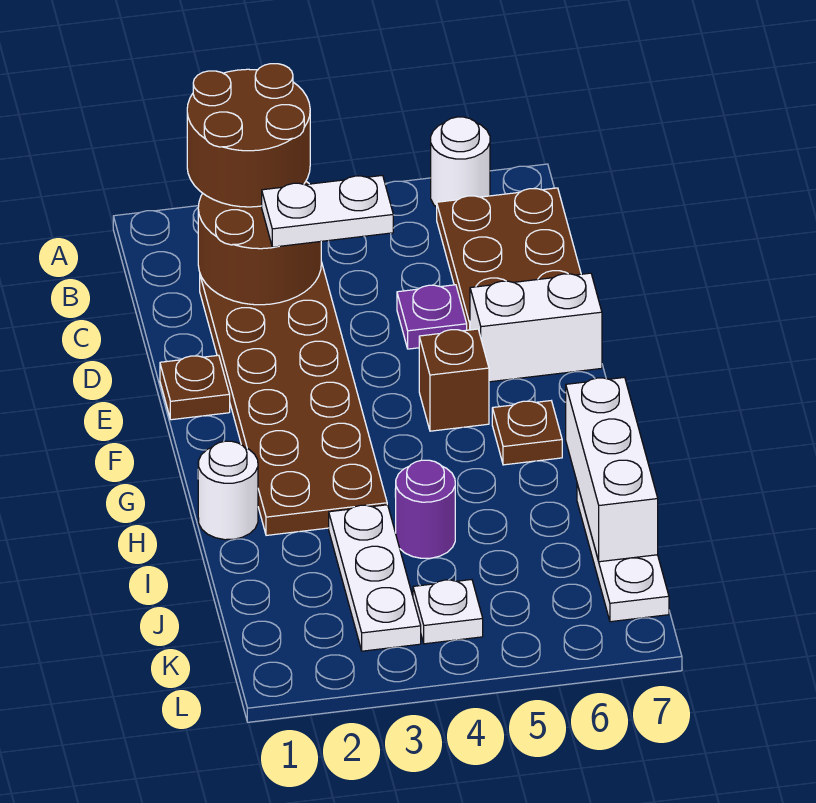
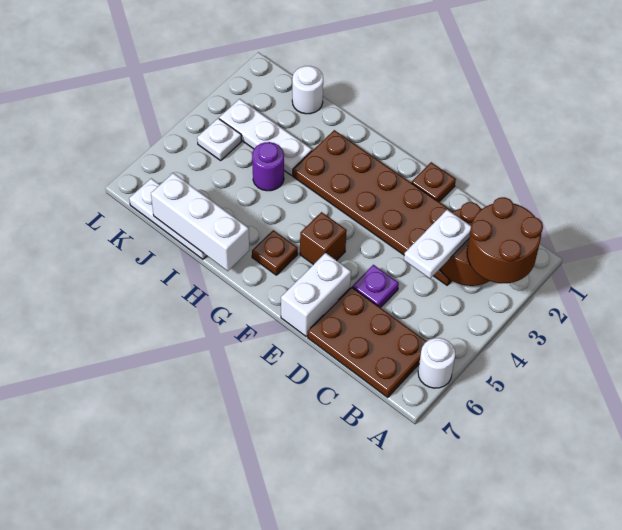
white 1x1 round brick [198,441,258,540] -> white 1x1 round brick moved to [292,66,323,114]

